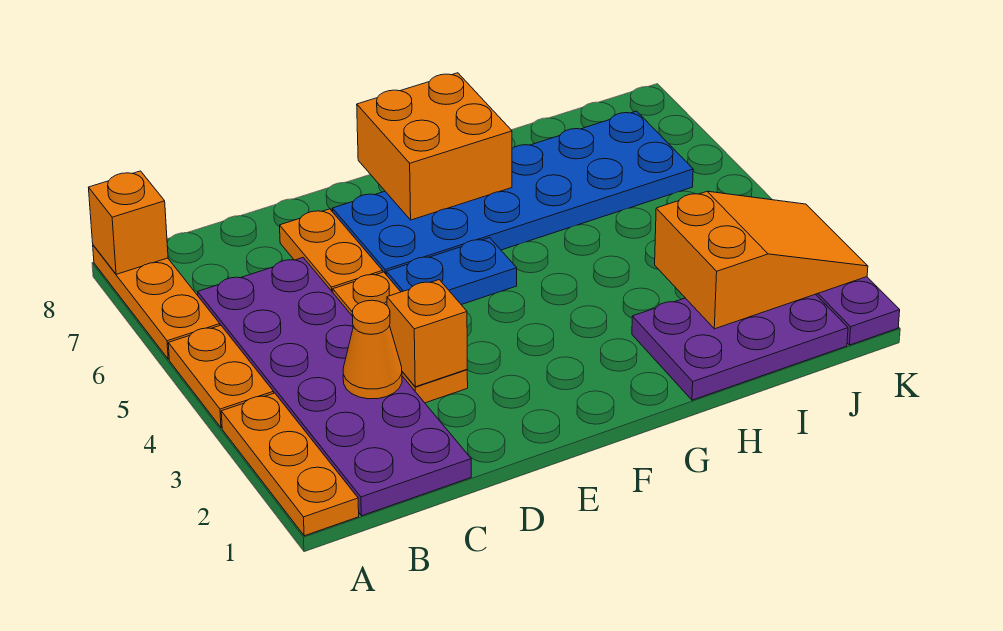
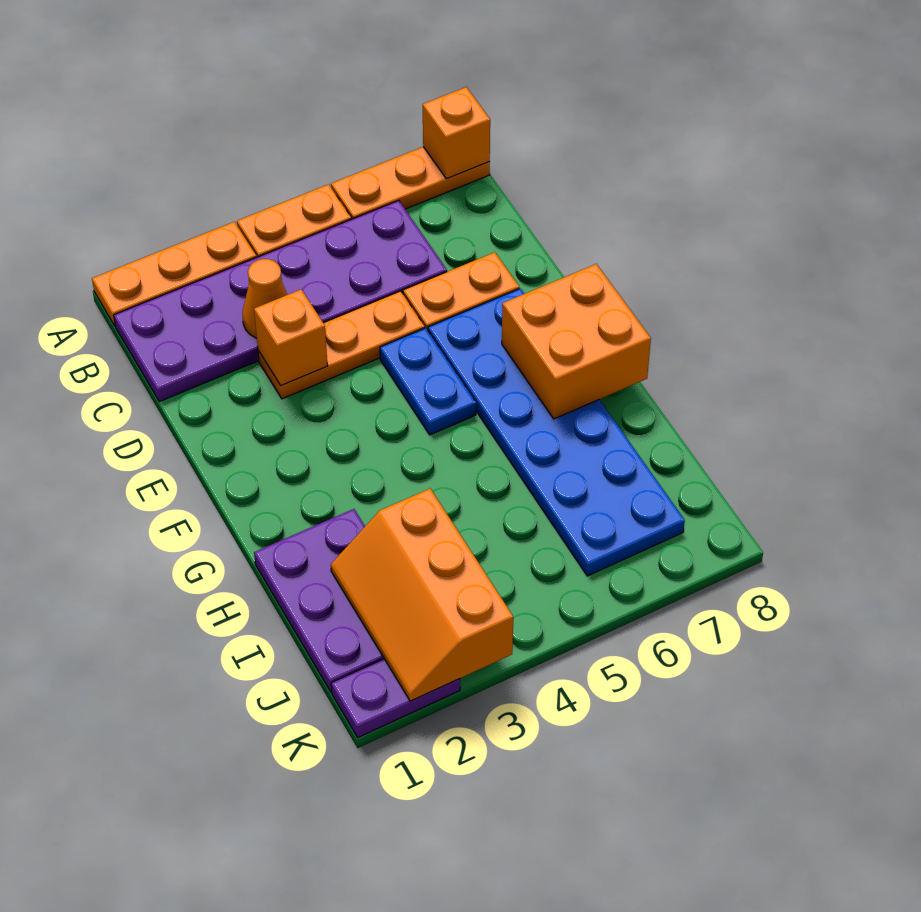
orange 2x3 slope [655,191,868,329] -> orange 2x3 slope turned to [331,489,513,701]

